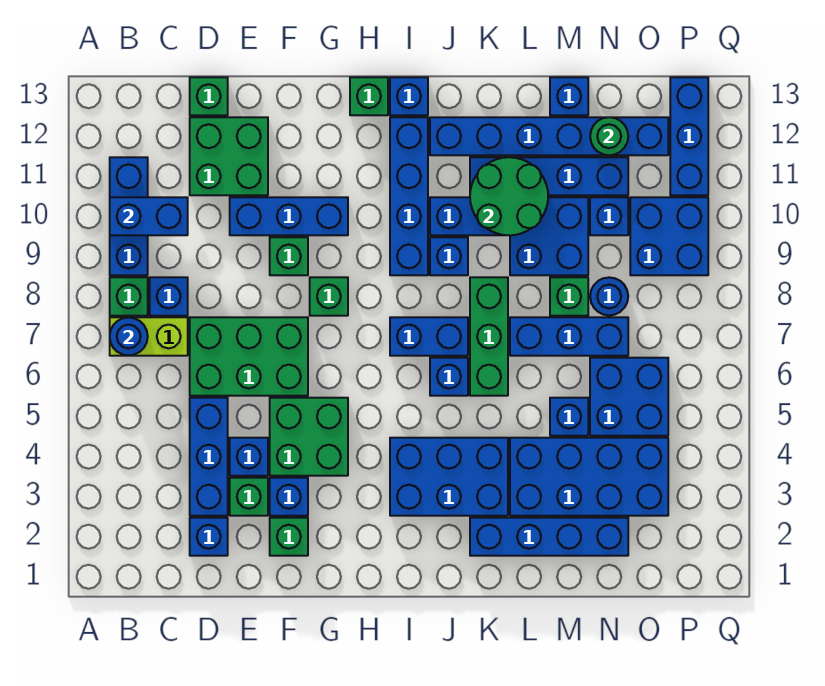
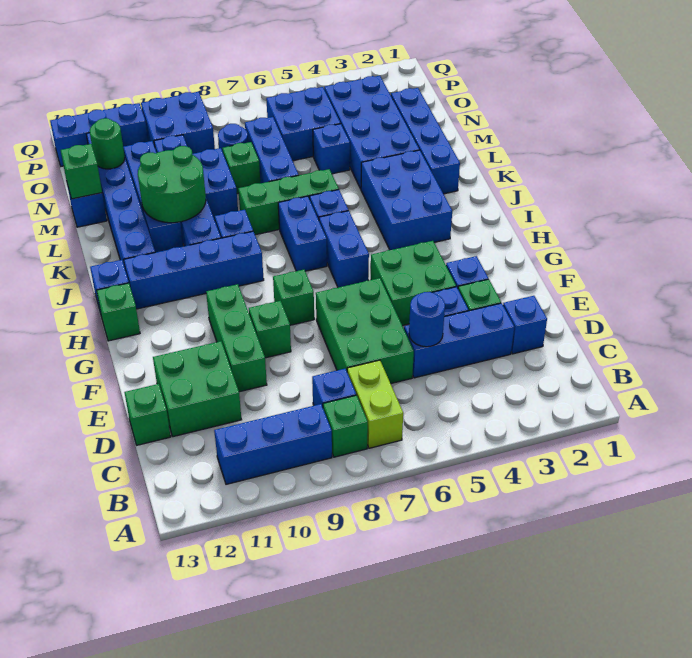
blue 1x1 round brick [110,317,148,356] -> blue 1x1 round brick moved to [409,292,445,347]
blue 1x2 brick [110,197,188,235] -> blue 1x2 brick moved to [319,211,369,287]
blue 1x3 brick [230,197,348,235] -> green 1x3 brick [206,284,267,392]
green 1x1 brick [270,518,308,556] -> green 1x1 brick moved to [61,144,102,199]

